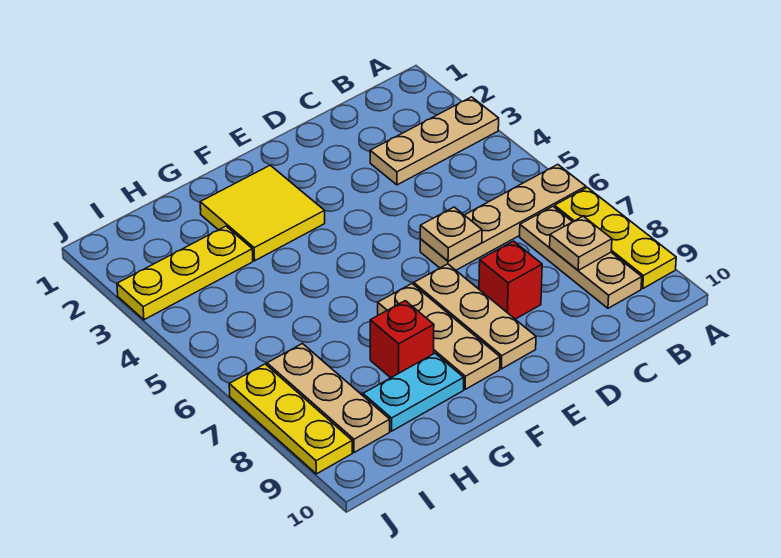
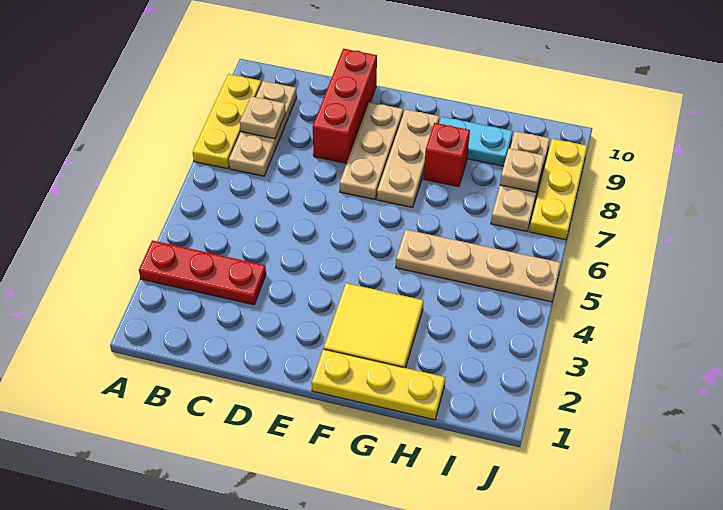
tan 1x3 plate [370,97,499,185] -> red 1x3 plate [139,240,266,305]
tan 1x4 plate [420,164,586,270] -> tan 1x4 plate moved to [396,230,561,302]
tan 1x1 plate [420,207,482,261] -> tan 1x1 plate moved to [500,148,545,192]
red 1x1 brick [479,241,542,319] -> red 1x3 brick [313,49,377,164]
yellow 1x3 plate [117,226,253,320] -> yellow 1x3 plate moved to [312,349,445,420]

